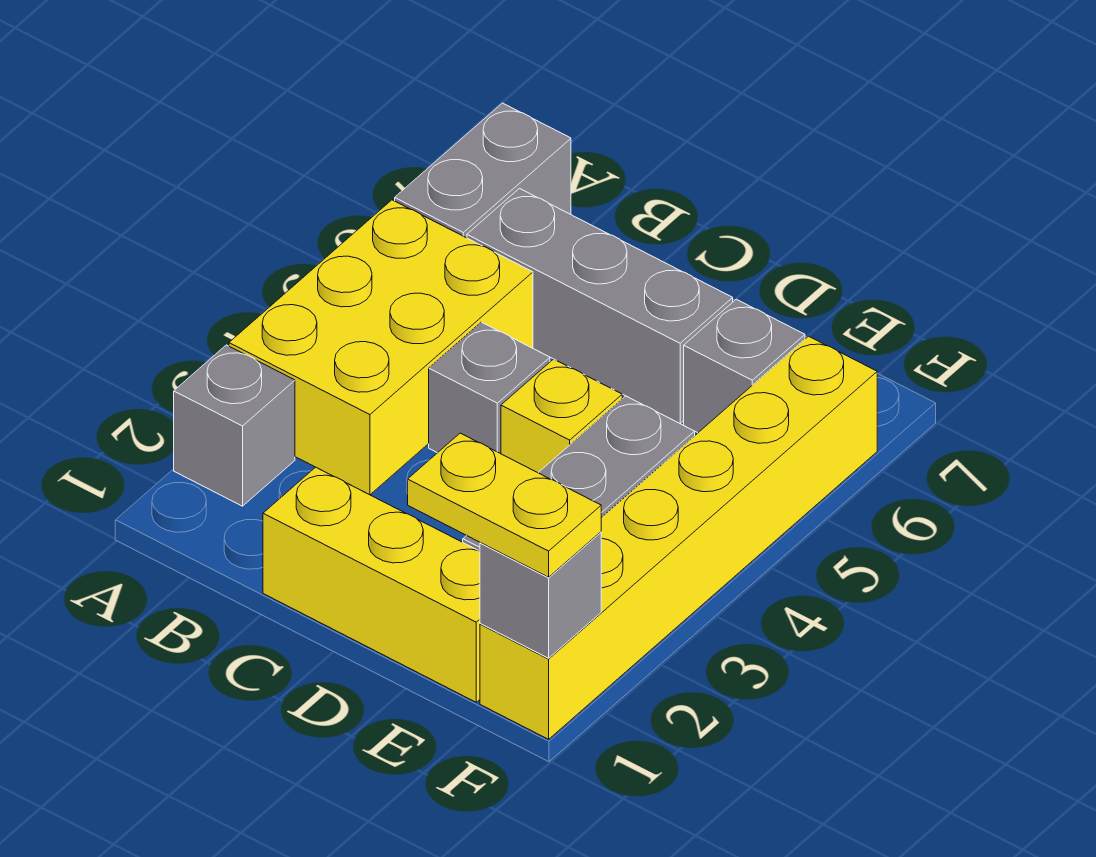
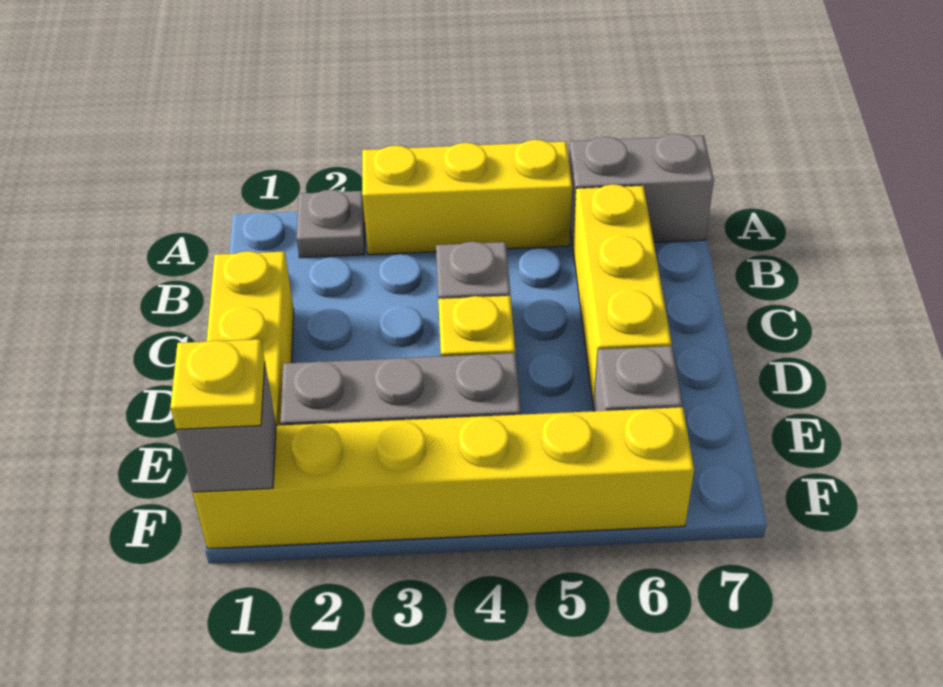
grey 1x1 brick [174,345,295,506] -> grey 1x1 plate [297,190,365,258]
yellow 2x3 brick [229,200,533,495] -> yellow 1x3 brick [362,140,572,255]
grey 1x3 brick [467,189,733,423] -> yellow 1x3 brick [573,184,672,405]
yellow 1x2 plate [408,433,601,577] -> yellow 1x1 plate [170,339,265,429]

